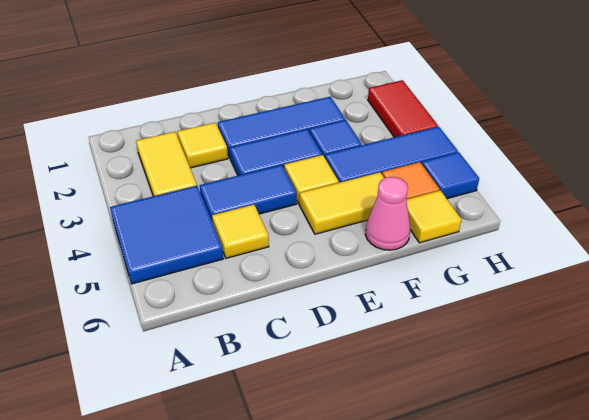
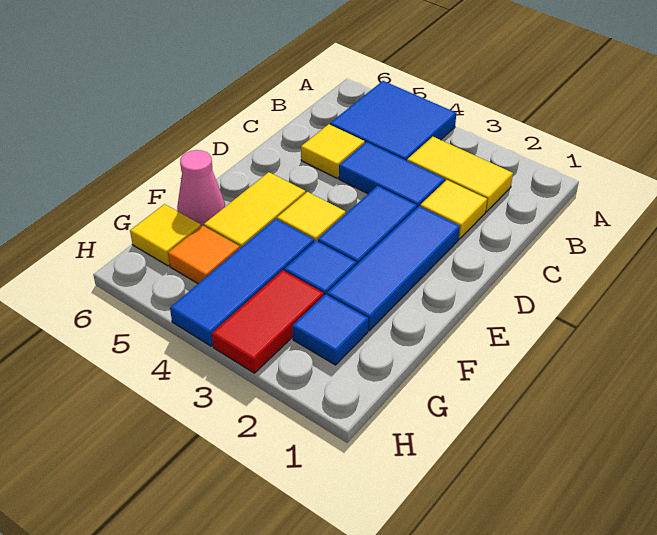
blue 1x2 tile [200,165,297,222] -> blue 1x2 tile turned to [339,142,445,207]
red 1x2 tile [368,80,438,137] -> red 1x2 tile turned to [212,270,324,373]
blue 1x1 tile [422,152,479,199] -> blue 1x1 tile moved to [292,294,368,365]

